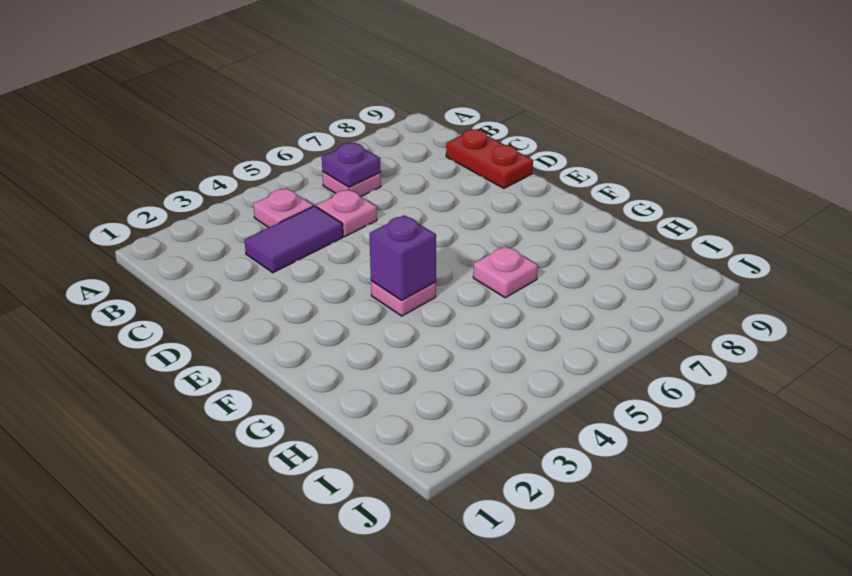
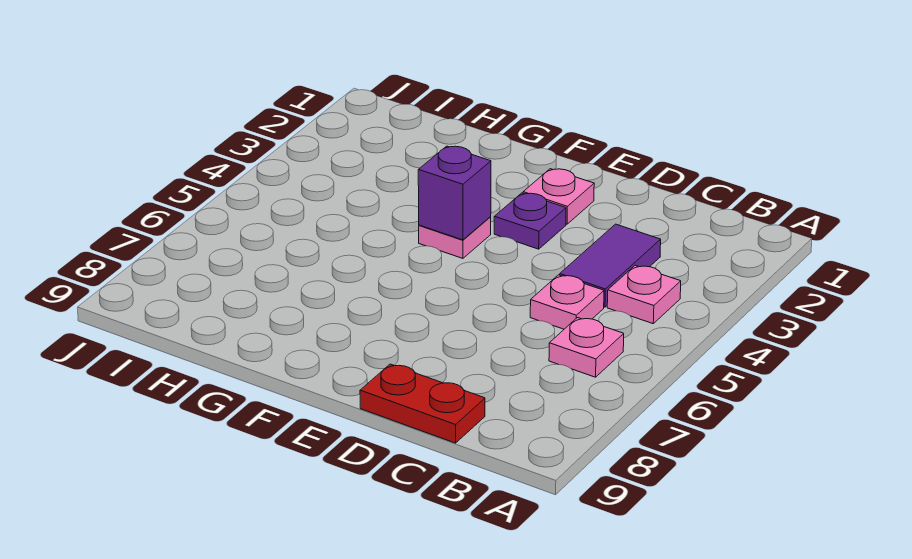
purple 1x1 plate [322,143,381,187] -> purple 1x1 plate moved to [494,193,566,249]
pink 1x1 plate [473,246,538,298] -> pink 1x1 plate moved to [523,169,594,224]

